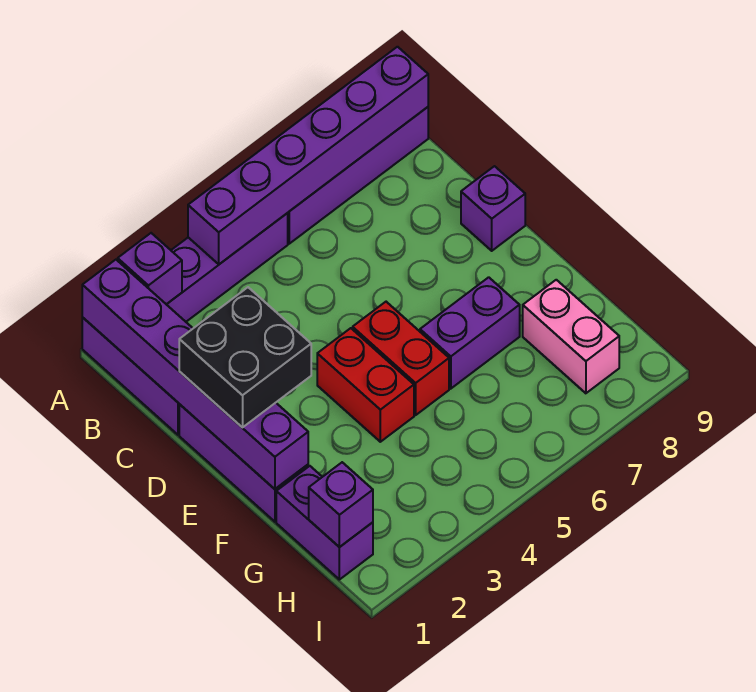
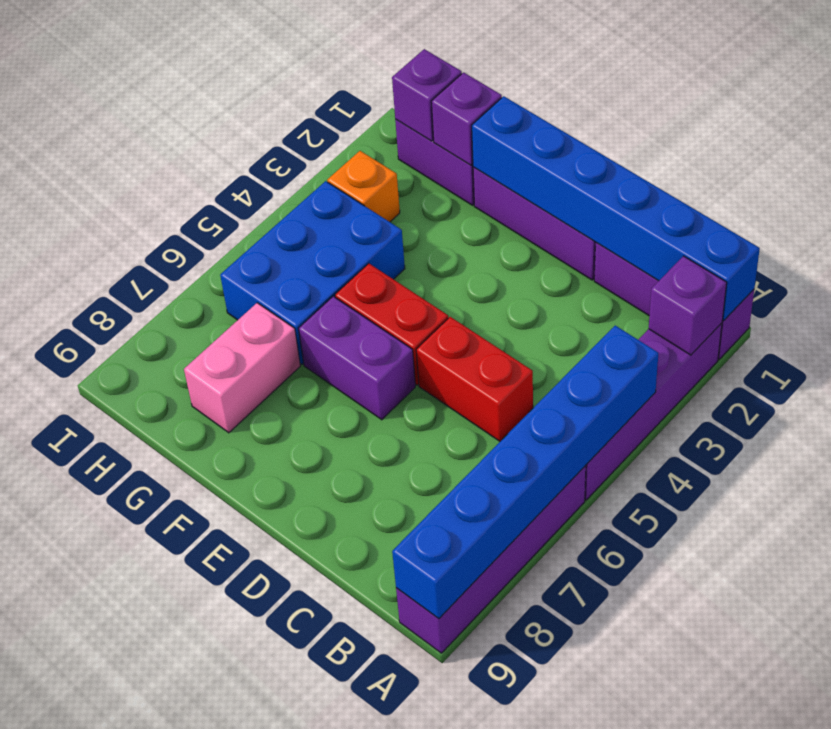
purple 1x6 brick [82,260,308,489] -> blue 1x6 brick [472,96,760,320]
purple 1x6 brick [188,47,428,264] -> blue 1x6 brick [392,326,658,619]
black 2x2 brick [179,287,311,427] -> none
purple 1x1 brick [461,166,525,251] -> purple 1x1 brick moved to [431,72,502,165]
red 1x2 brick [317,328,414,442] -> red 1x2 brick moved to [416,317,533,441]
purple 1x2 brick [420,277,520,389] -> purple 1x2 brick turned to [299,296,415,420]
none -> blue 2x3 brick [220,181,405,364]
pink 1x2 brick [523,280,619,393] -> pink 1x2 brick turned to [184,303,300,433]
none -> orange 1x1 brick [327,151,400,222]

